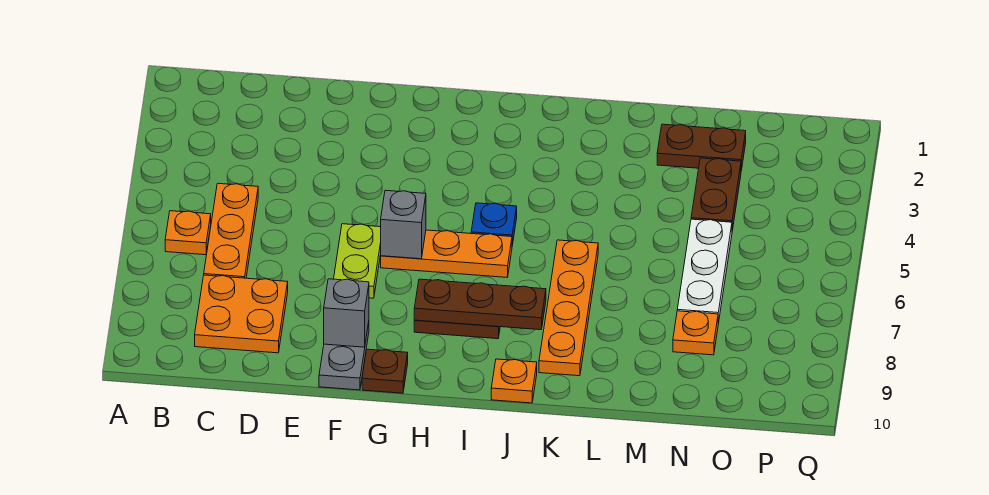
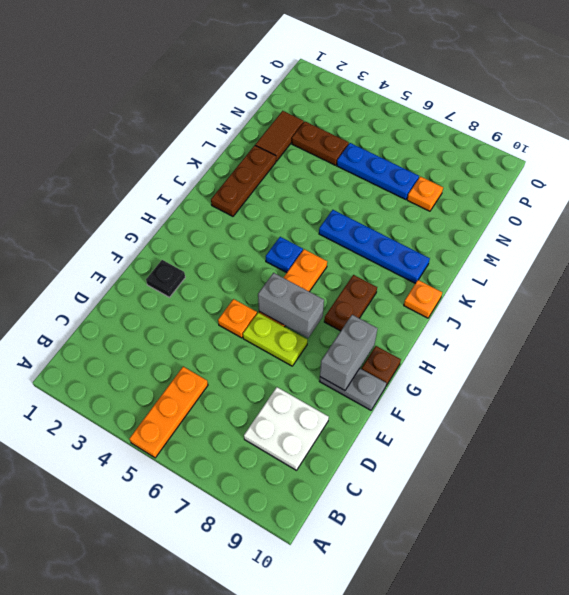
orange 1x1 plate [165,211,211,255] -> orange 1x1 plate moved to [218,299,257,338]
orange 1x3 plate [204,183,258,278] -> orange 1x3 plate turned to [129,367,208,458]
orange 2x2 plate [195,275,288,353] -> white 2x2 plate [244,387,329,470]
none -> black 1x1 plate [146,260,185,297]
grey 1x1 brick [324,279,369,347] -> grey 1x2 brick [320,315,378,390]
grey 1x1 brick [381,190,426,259] -> grey 1x2 brick [258,273,324,338]
brown 1x3 plate [414,279,546,330] -> brown 1x3 plate moved to [211,145,276,216]
orange 1x4 plate [539,240,598,376] -> blue 1x4 plate [319,210,430,283]
brown 1x2 plate [657,124,746,170] -> brown 1x2 tile [255,111,304,161]
white 1x3 plate [677,219,732,324] -> blue 1x3 plate [337,143,419,200]

